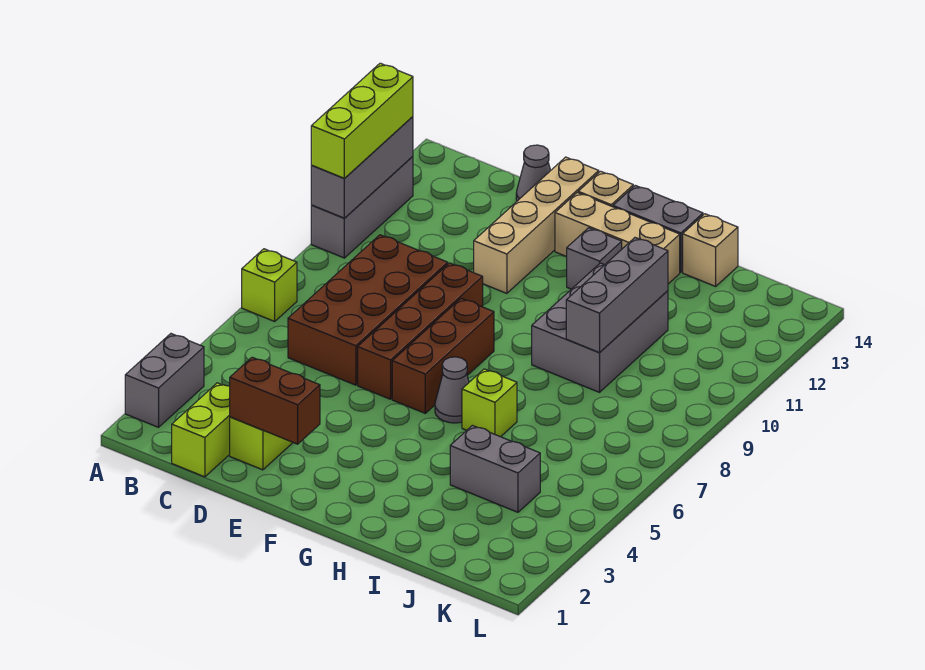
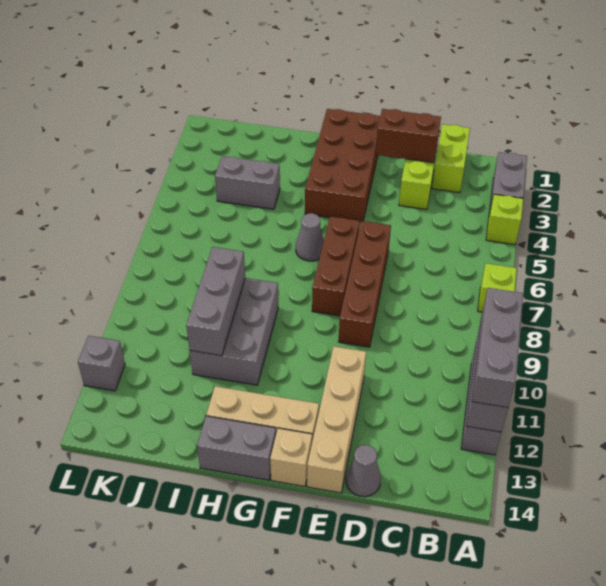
lime 1x3 brick [311,63,413,179] -> grey 1x3 brick [472,288,523,408]
brown 2x4 brick [288,235,448,385] -> brown 2x4 brick moved to [305,109,380,222]
grey 1x1 brick [567,228,622,289] -> grey 1x1 brick moved to [78,336,125,391]
lime 1x1 brick [462,369,517,437] -> lime 1x1 brick moved to [486,194,523,245]
tan 1x1 brick [683,214,738,286] -> none

